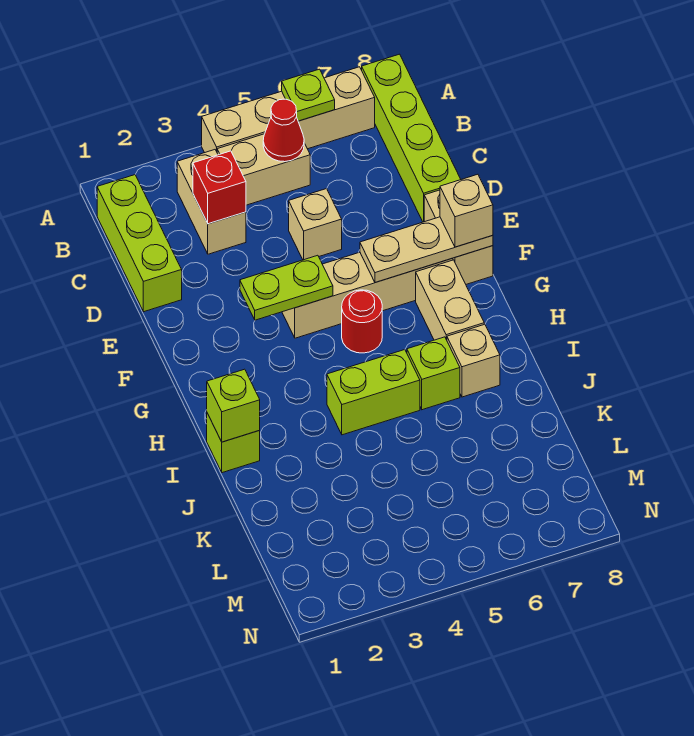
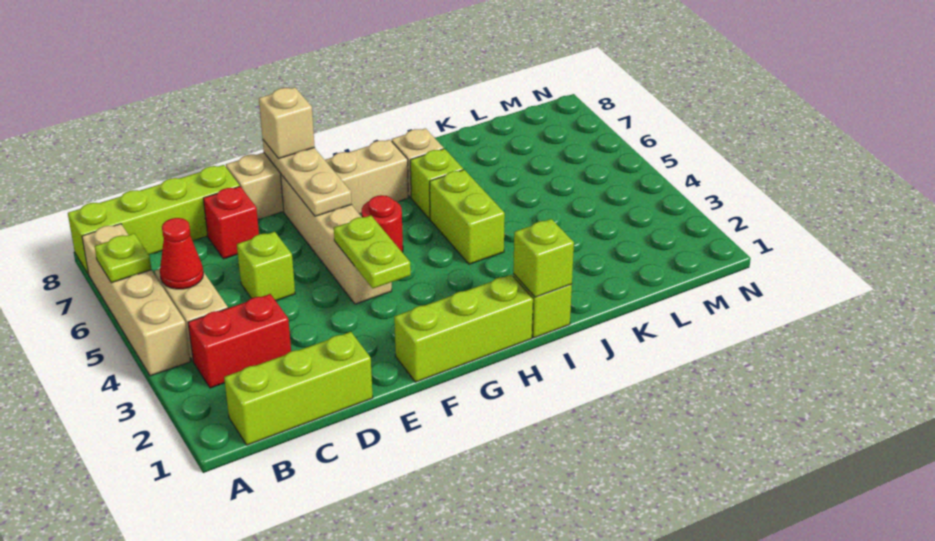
tan 1x2 brick [177,150,246,254] -> red 1x2 brick [188,294,291,388]
red 1x1 brick [193,151,246,224] -> red 1x1 brick moved to [203,187,259,259]
tan 1x1 brick [289,189,342,260] -> lime 1x1 brick [237,232,295,301]
none -> lime 1x3 brick [394,275,533,382]

